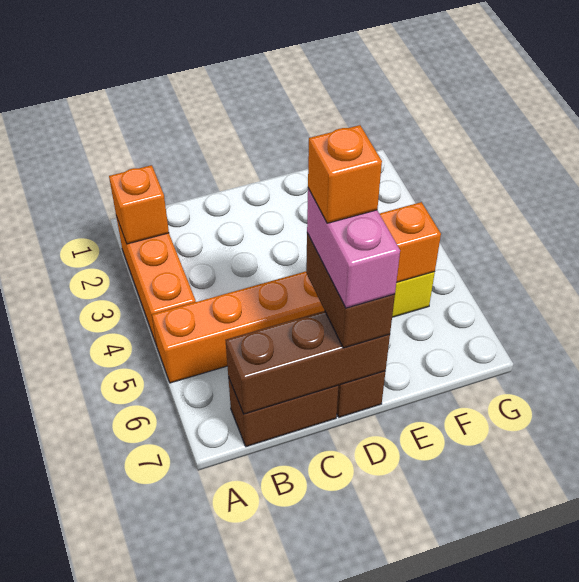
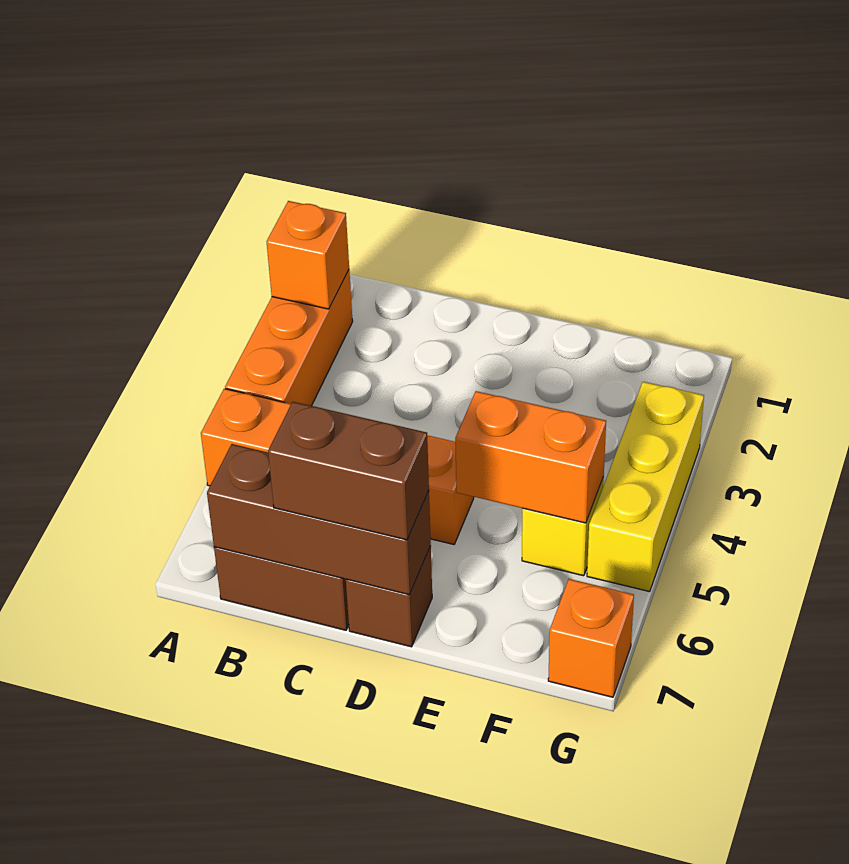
brown 1x2 brick [306,233,395,348] -> brown 1x2 brick turned to [268,402,429,540]
pink 1x2 brick [307,188,400,308] -> none
orange 1x1 brick [308,125,382,223] -> orange 1x1 brick moved to [548,579,634,697]
none -> yellow 1x3 brick [587,382,704,592]

